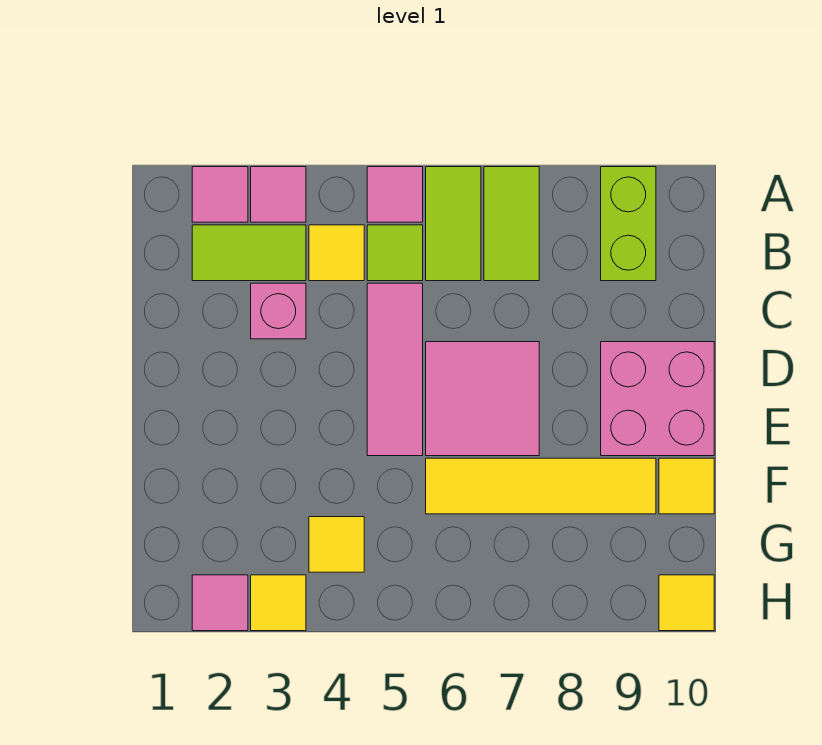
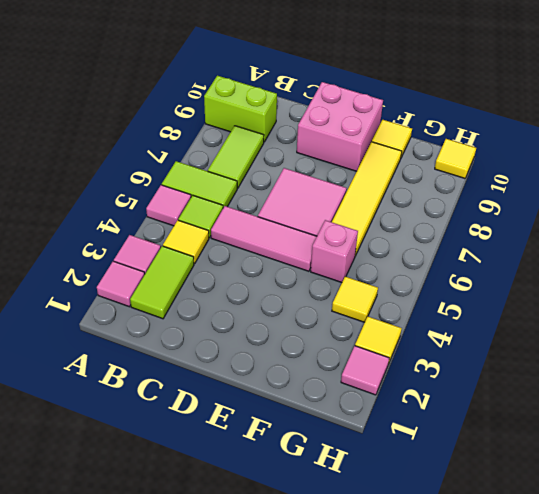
lime 1x2 tile [484,167,539,281] -> lime 1x2 tile turned to [208,126,264,188]
pink 1x1 brick [251,283,306,339] -> pink 1x1 brick moved to [311,220,358,283]

